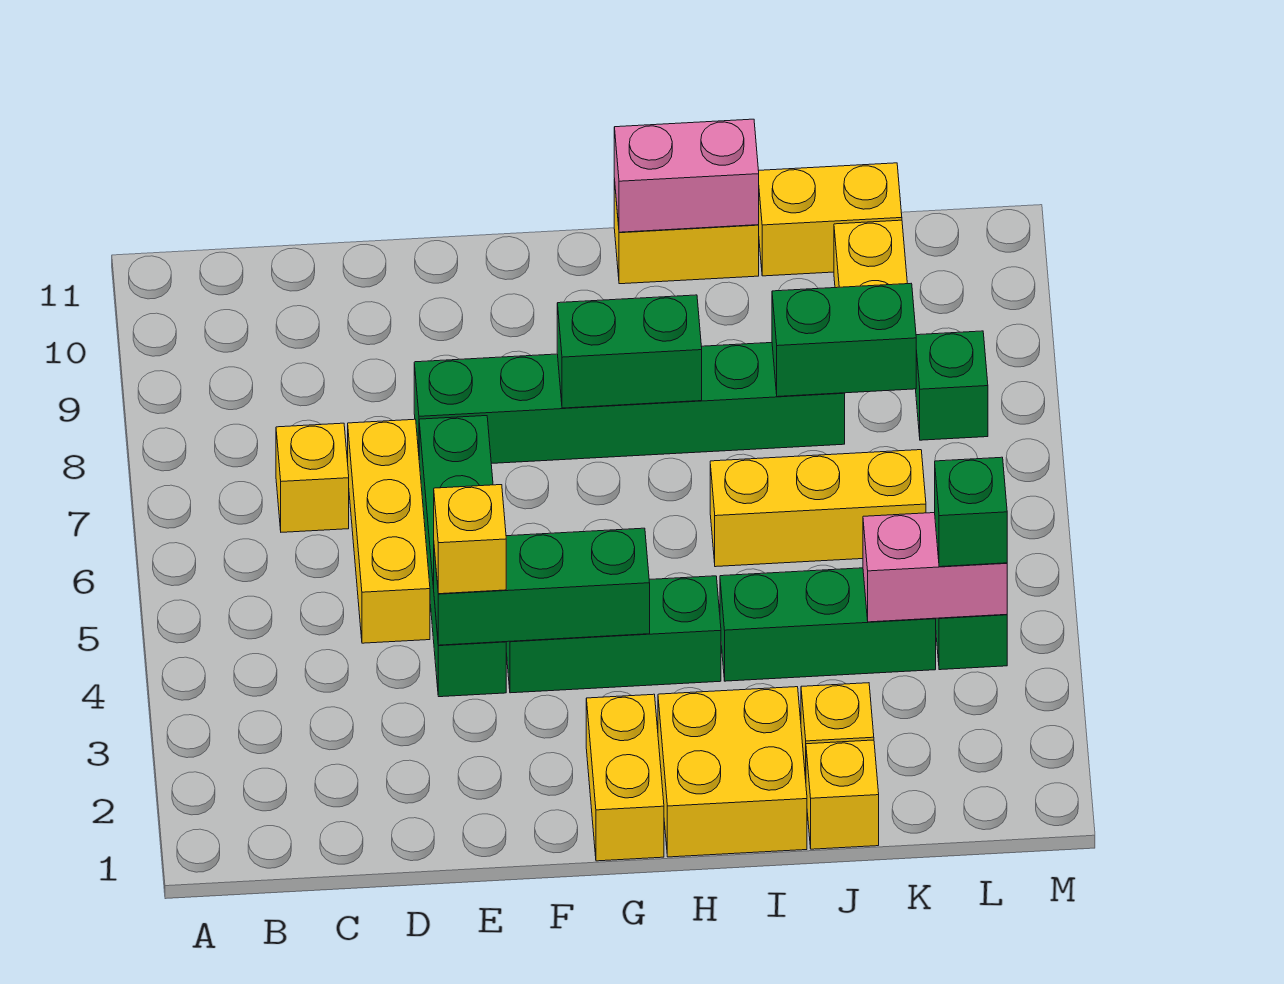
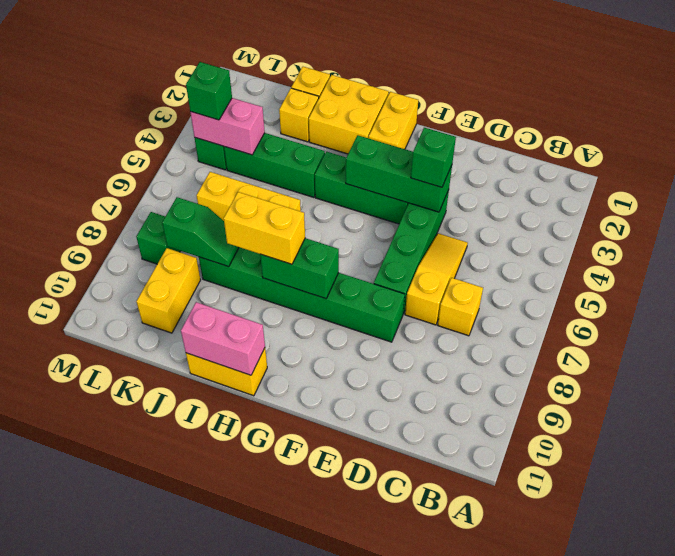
yellow 1x3 brick [348,419,430,643] -> yellow 1x3 slope [405,233,468,325]
yellow 1x1 brick [434,485,506,594] -> green 1x1 brick [411,128,456,187]
green 1x2 brick [772,284,916,397] -> green 1x2 slope [162,197,239,267]
yellow 1x2 brick [759,163,902,276] -> yellow 1x2 brick moved to [224,192,305,264]

